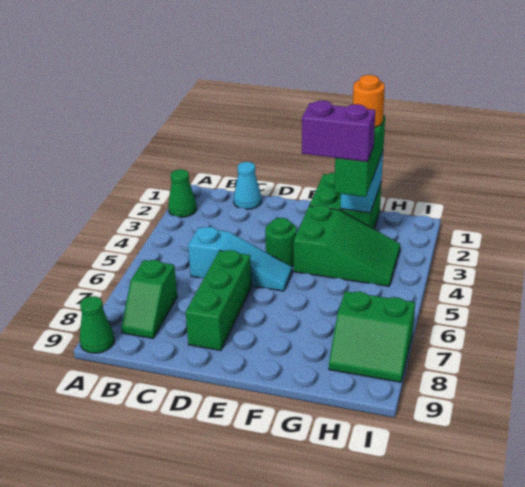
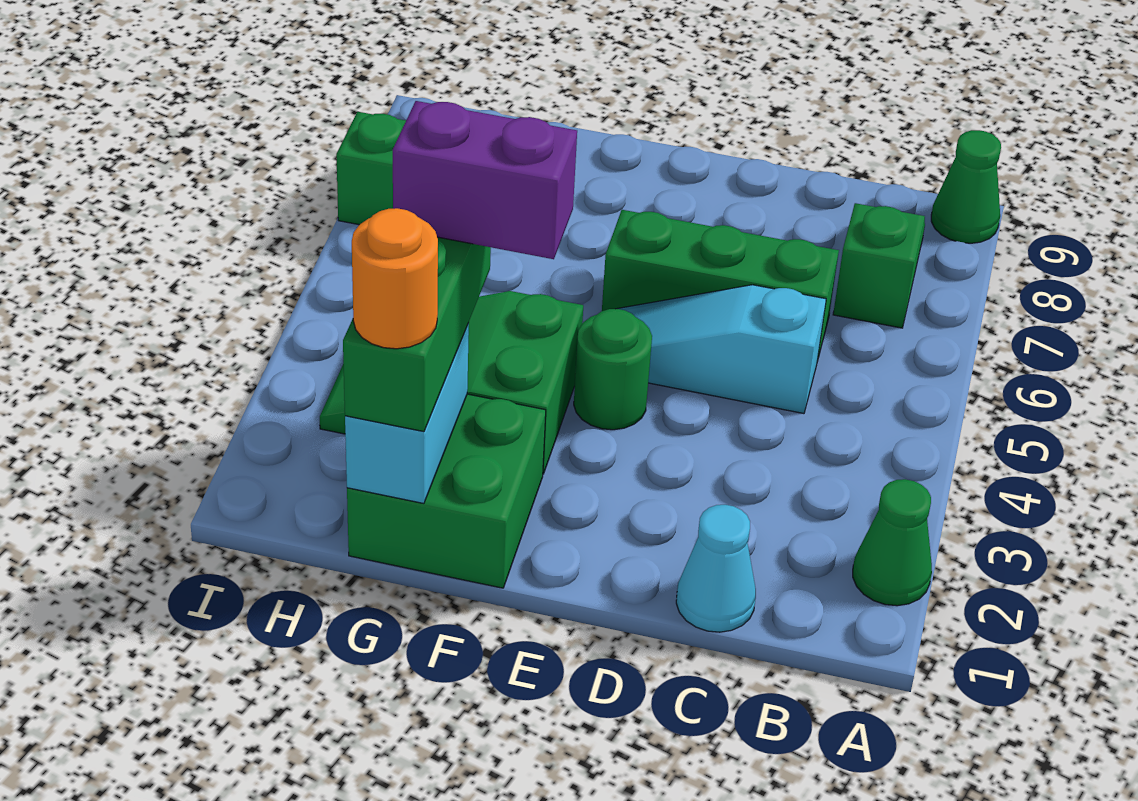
green 1x3 brick [186,250,251,350] -> green 1x3 brick turned to [602,210,839,360]

